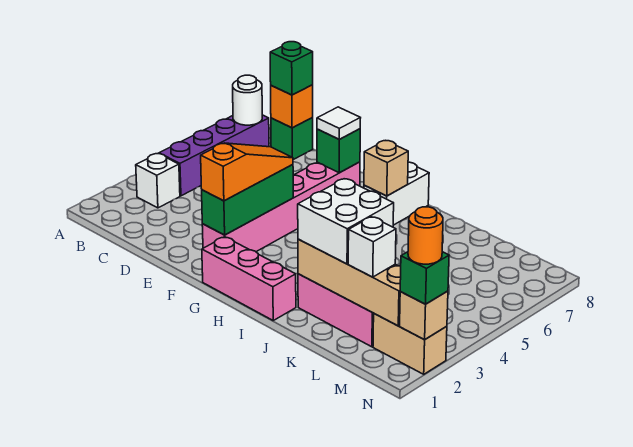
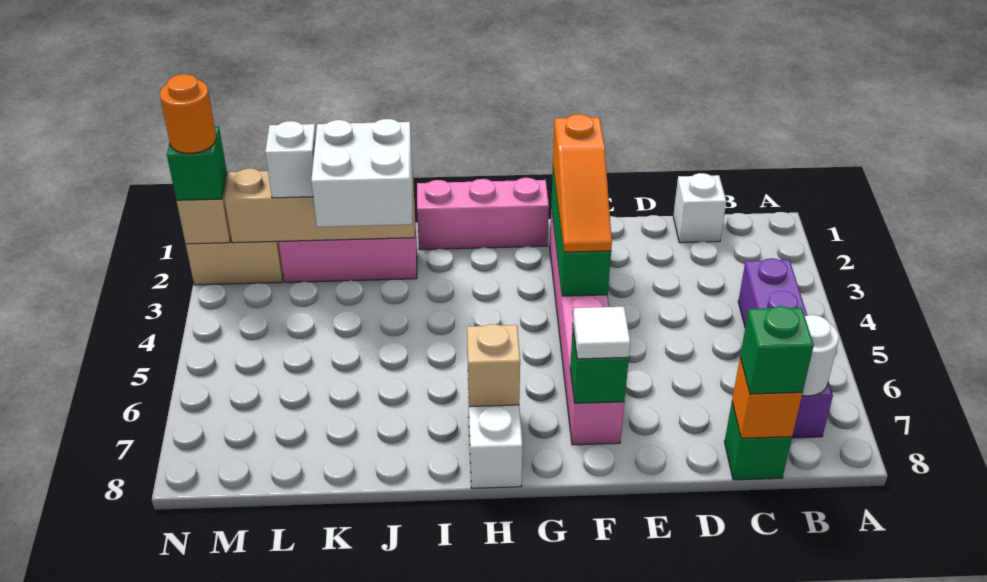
white 1x1 brick [136,154,180,208] -> white 1x1 brick moved to [673,173,726,243]

